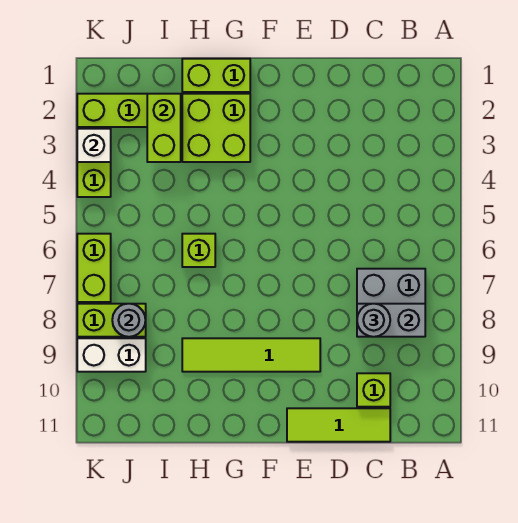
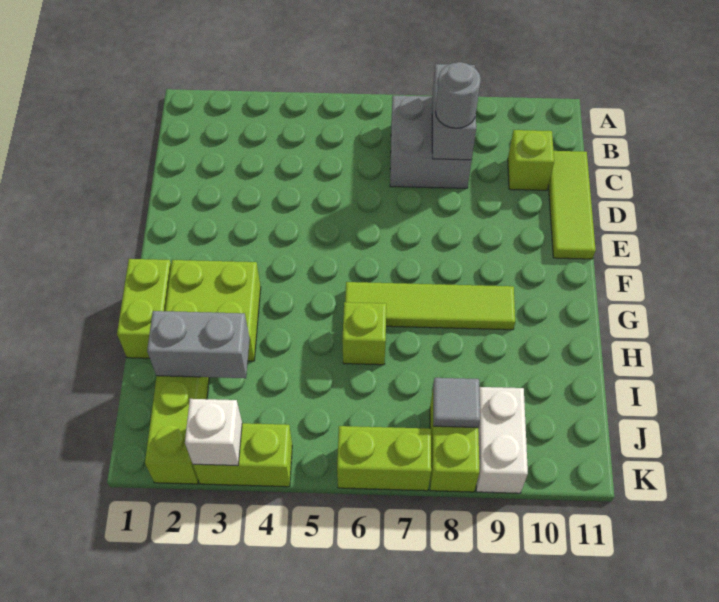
lime 1x4 tile [182,338,320,372] -> lime 1x4 tile turned to [345,282,515,330]
lime 1x2 brick [147,94,181,162] -> grey 1x2 brick [147,311,250,378]
grey 1x1 round brick [112,304,146,337] -> grey 1x1 tile [433,378,480,428]

